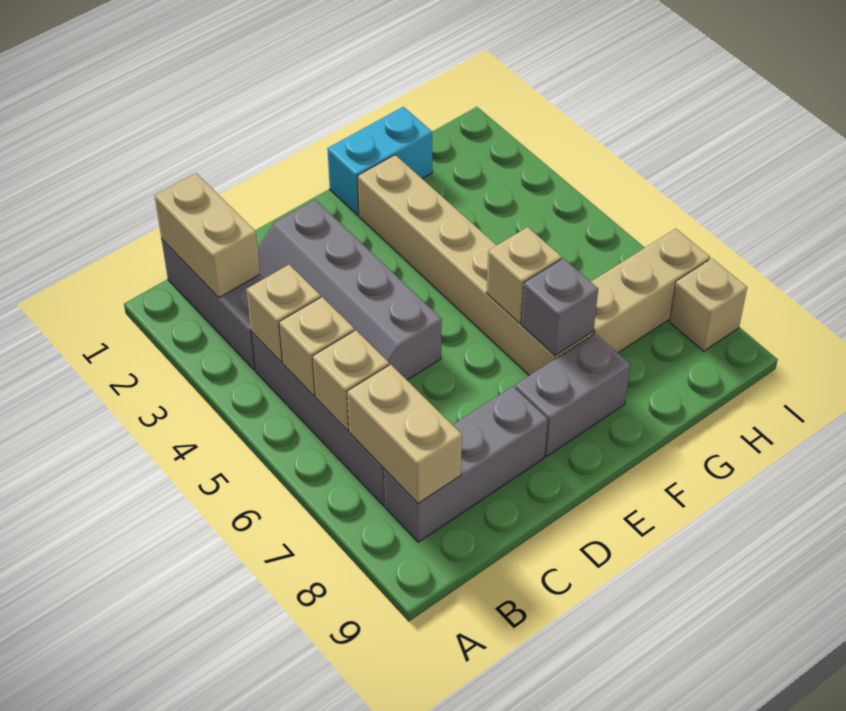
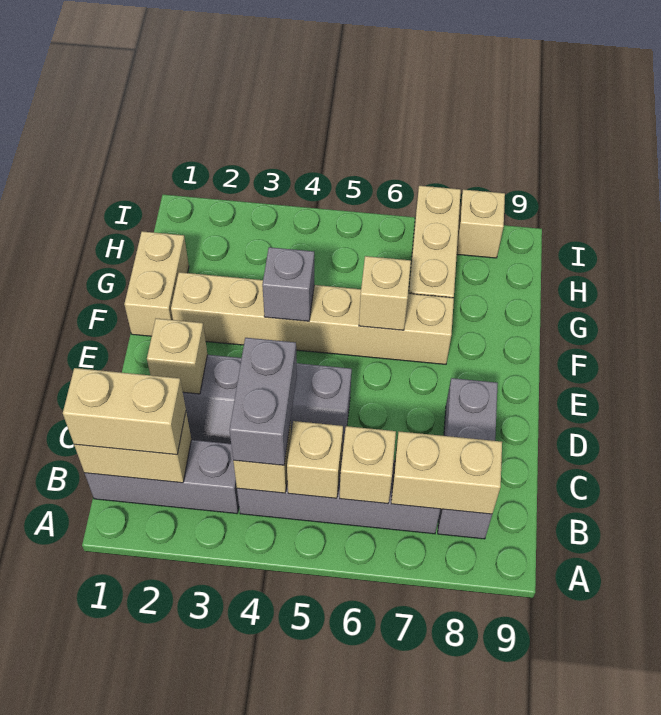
none -> tan 1x2 brick [63,368,186,455]
none -> tan 1x1 brick [147,318,207,394]
grey 1x2 brick [515,333,630,456] -> grey 1x2 brick moved to [229,338,297,465]
cyan 1x2 brick [327,107,432,215] -> tan 1x2 brick [124,231,189,336]
grey 1x1 brick [521,258,598,356] -> grey 1x1 brick moved to [262,247,314,321]

